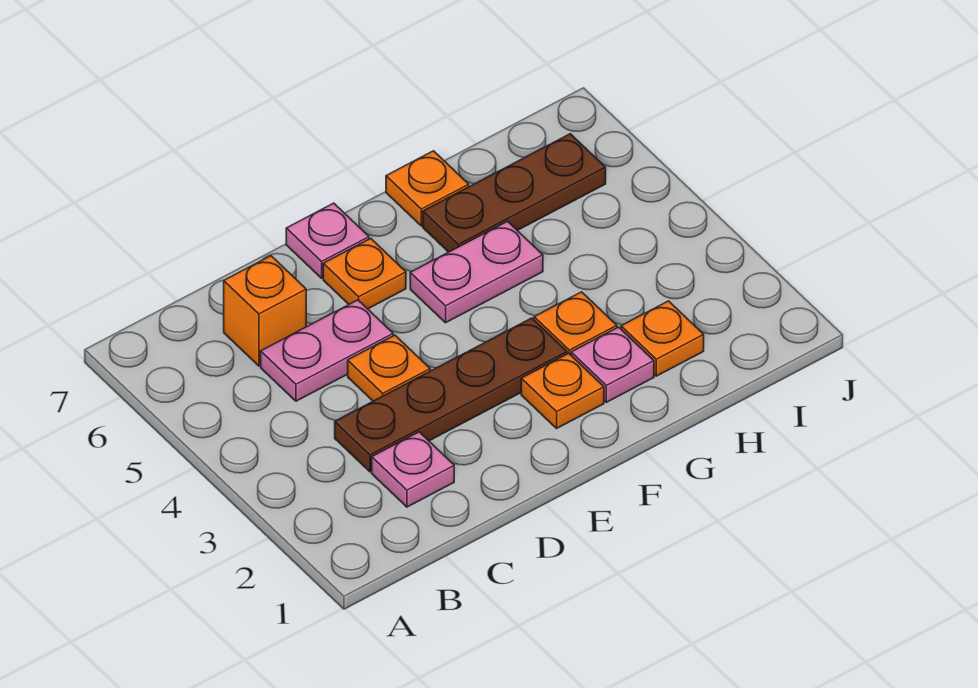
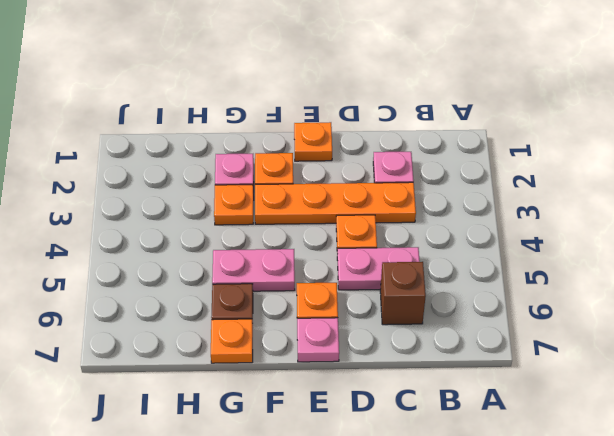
brown 1x4 plate [335,318,567,472] -> orange 1x4 plate [255,182,416,224]
orange 1x1 brick [224,256,306,366] -> brown 1x1 brick [380,262,426,325]
brown 1x3 plate [423,134,606,252] -> brown 1x1 plate [211,284,253,323]
orange 1x1 plate [621,301,704,376] -> orange 1x1 plate moved to [294,122,332,161]

